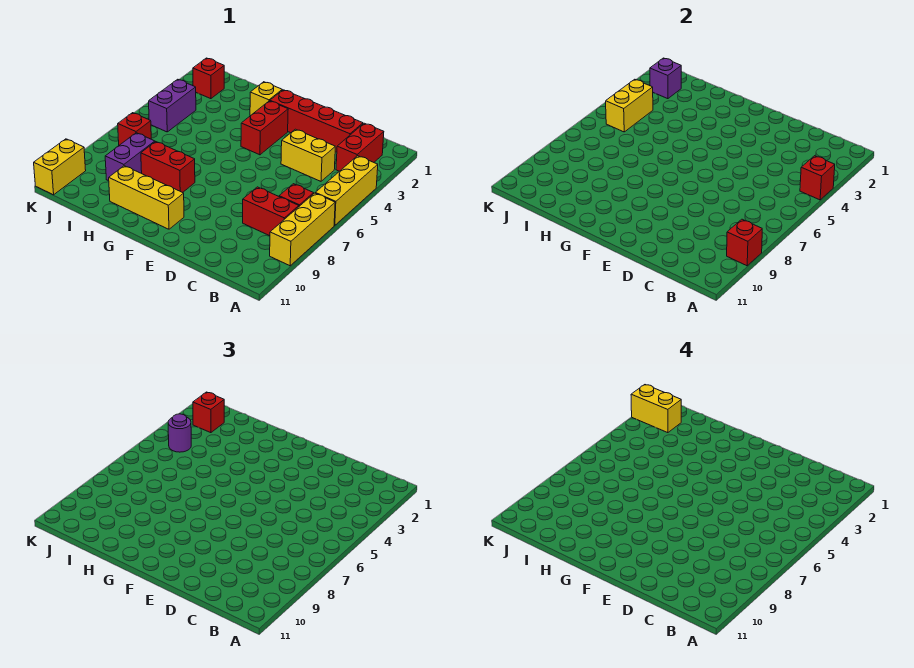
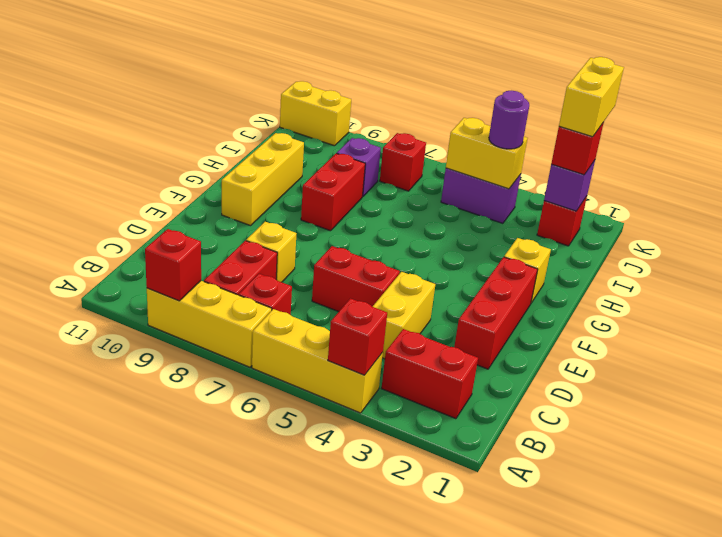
red 1x4 brick [270,90,363,152] -> red 1x3 brick [454,257,538,369]
none -> yellow 1x1 brick [246,222,297,282]
red 1x2 brick [241,101,288,155] -> red 1x2 brick moved to [312,246,400,312]
purple 1x2 brick [105,133,155,181] -> purple 1x1 brick [337,138,381,197]

